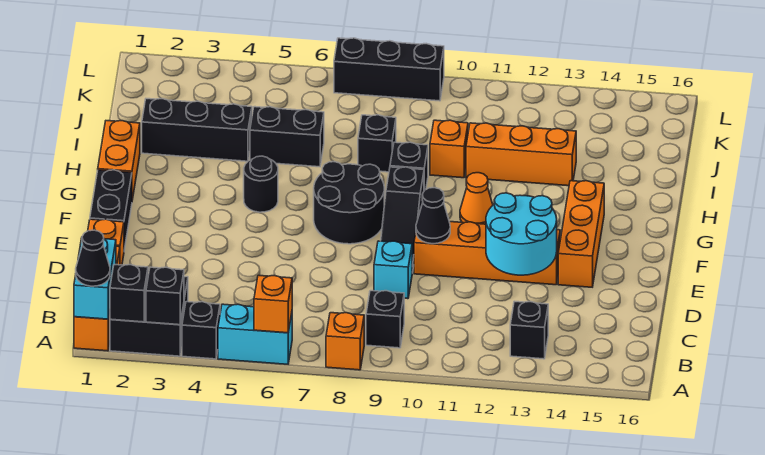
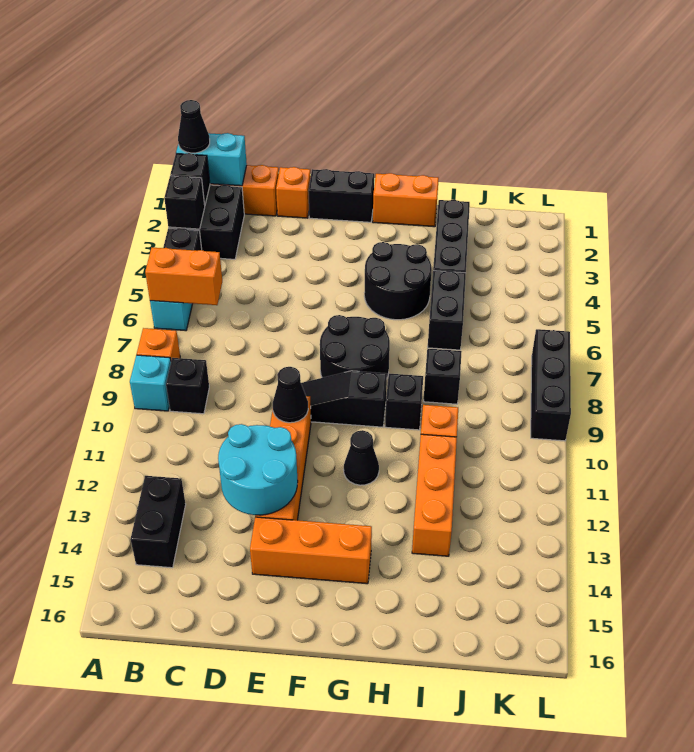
orange 1x1 brick [254,275,292,333] -> orange 1x2 brick [145,248,222,305]
black 1x1 brick [510,301,548,359] -> black 1x2 brick [131,476,186,568]
cyan 1x1 brick [374,241,412,299] -> cyan 1x1 brick moved to [130,355,171,411]
black 1x1 round brick [244,156,278,212] -> black 2x2 round brick [364,242,432,320]
orange 1x1 cone [460,173,493,224] -> black 1x1 cone [344,430,379,485]

